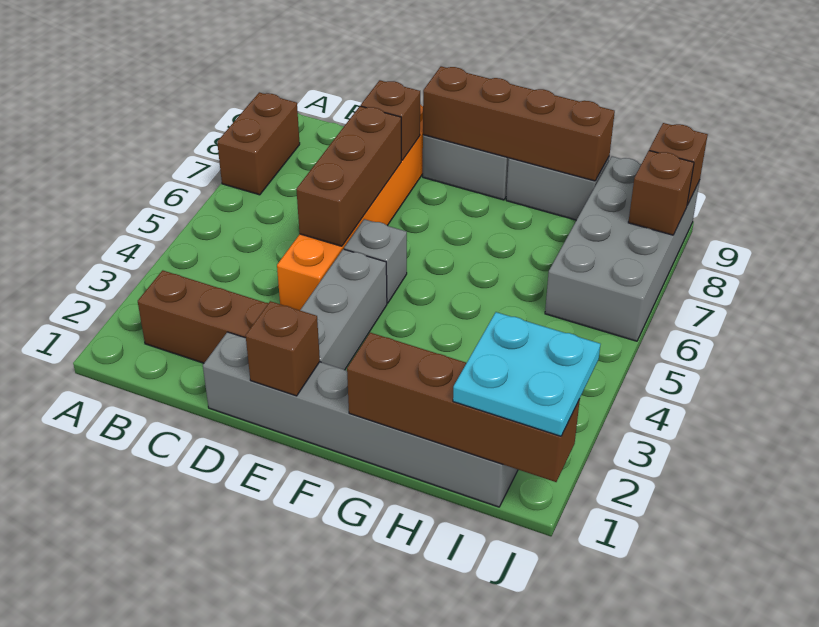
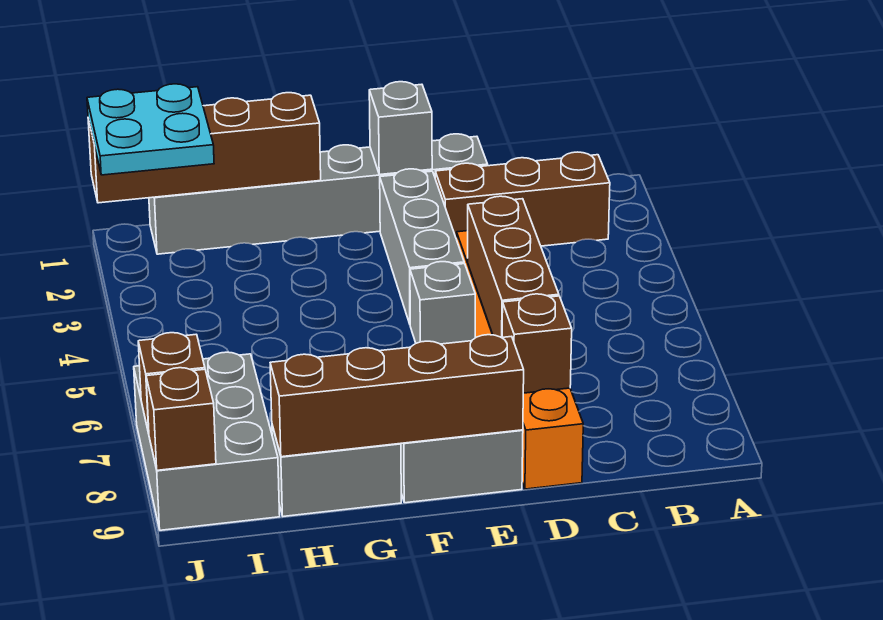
brown 1x2 brick [217,92,300,195] -> none
brown 1x1 brick [246,301,320,396] -> grey 1x1 brick [369,82,432,175]
grey 2x4 brick [545,156,700,341] -> grey 2x3 brick [134,352,280,530]

